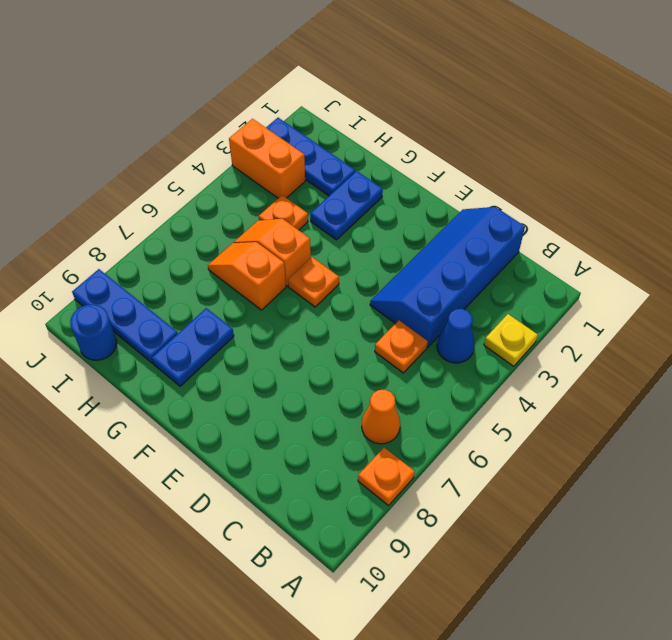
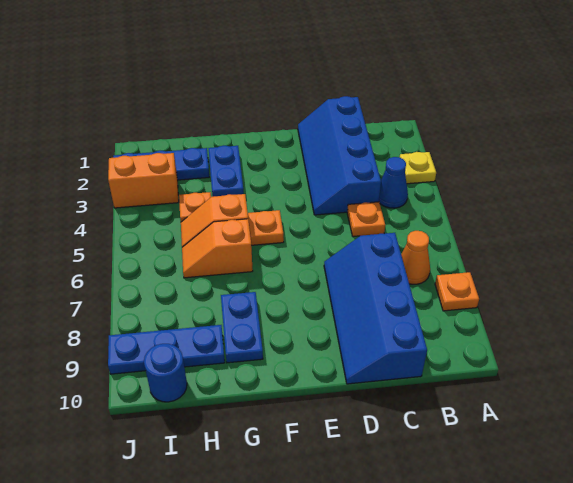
none -> blue 2x4 slope [324,233,427,384]

